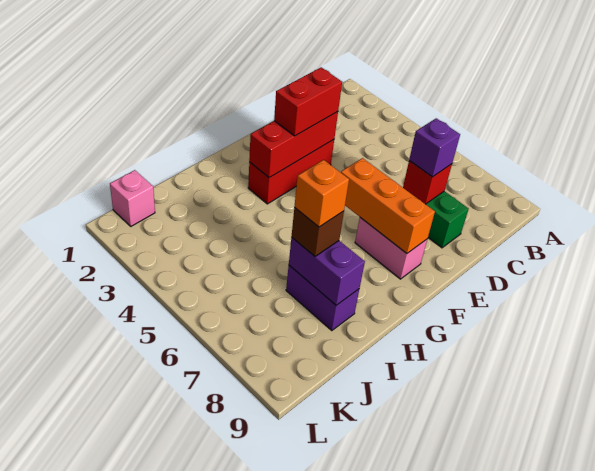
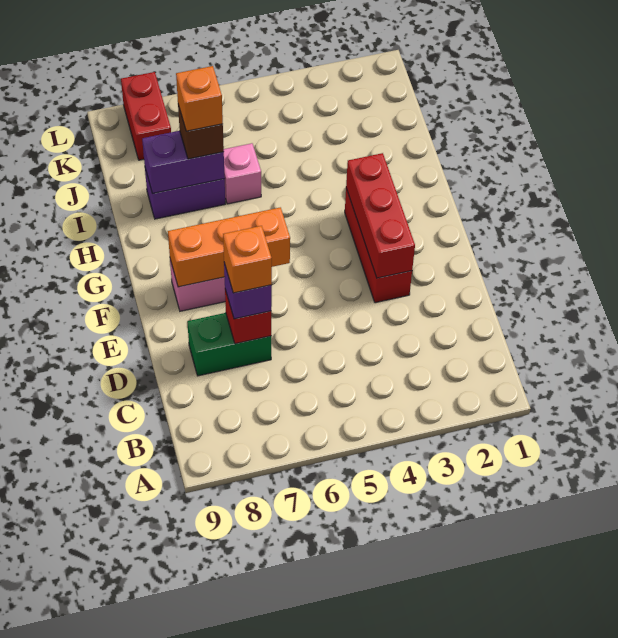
none -> orange 1x1 brick [223,226,272,293]
red 1x2 brick [274,67,342,136] -> red 1x2 brick moved to [121,72,171,160]
pink 1x1 brick [110,170,155,226] -> pink 1x1 brick moved to [224,143,261,204]

